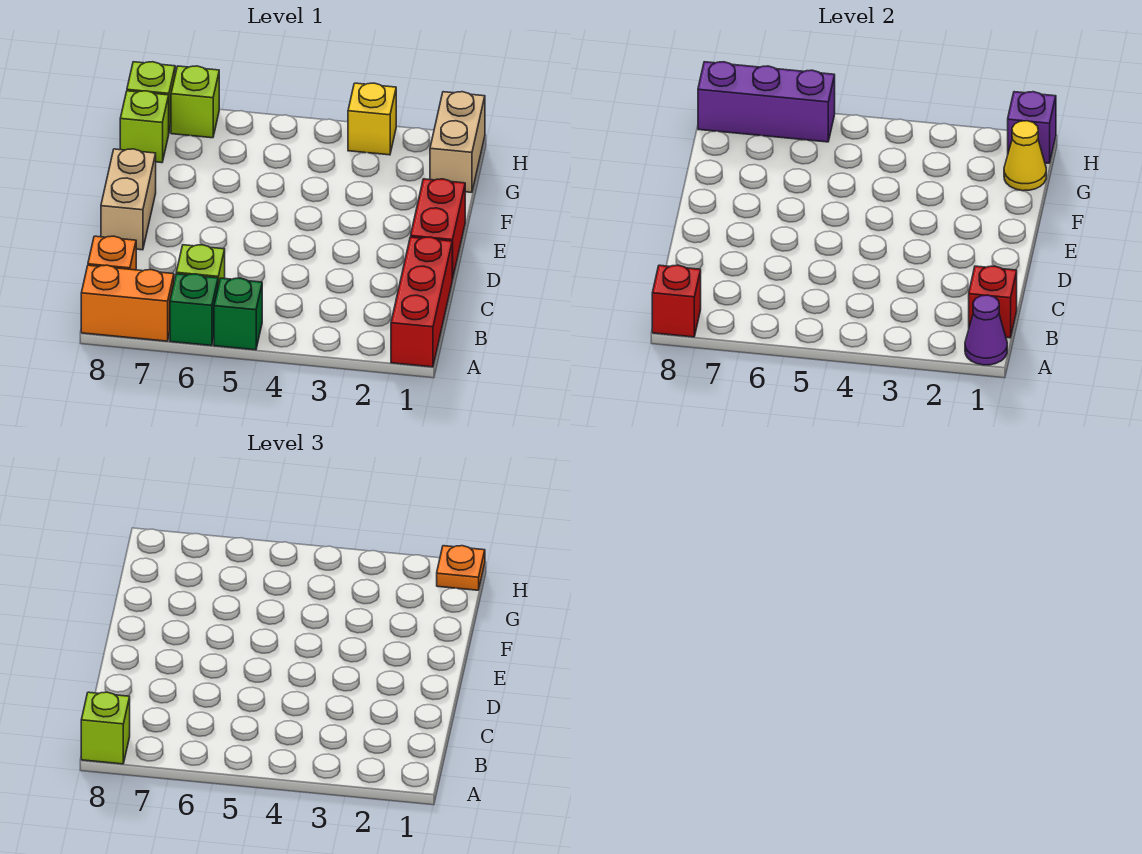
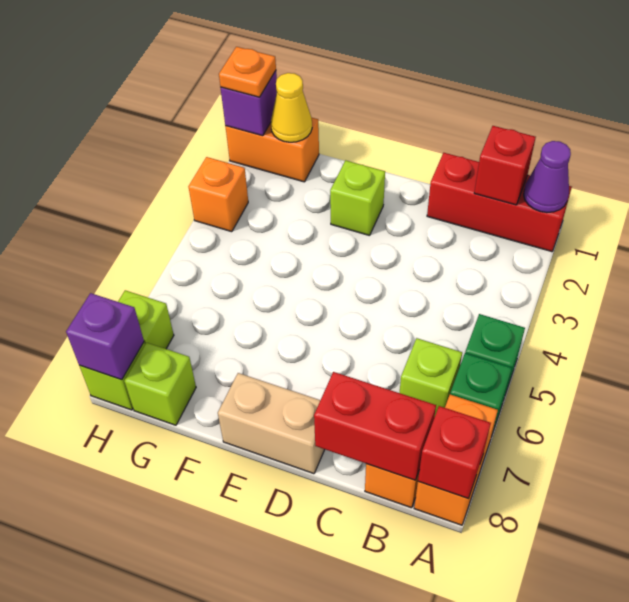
lime 1x1 brick [81,692,130,764] -> lime 1x1 brick moved to [330,160,385,236]
red 1x2 brick [411,179,465,279] -> red 1x2 brick moved to [314,372,436,480]
tan 1x2 brick [430,92,485,192] -> orange 1x2 brick [225,117,319,182]
yellow 1x1 brick [348,83,396,155] -> orange 1x1 brick [188,157,248,232]
purple 1x3 brick [698,62,835,142] -> purple 1x1 brick [66,293,144,380]

